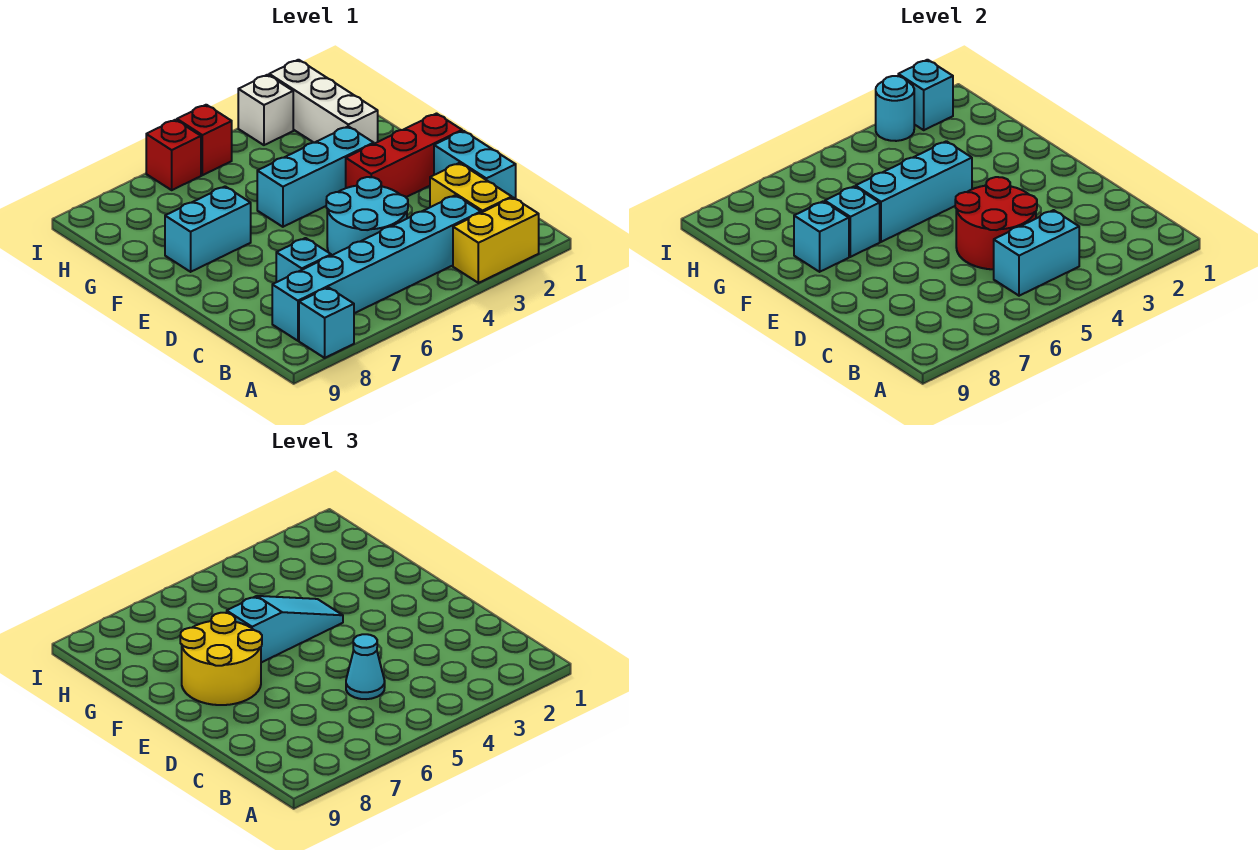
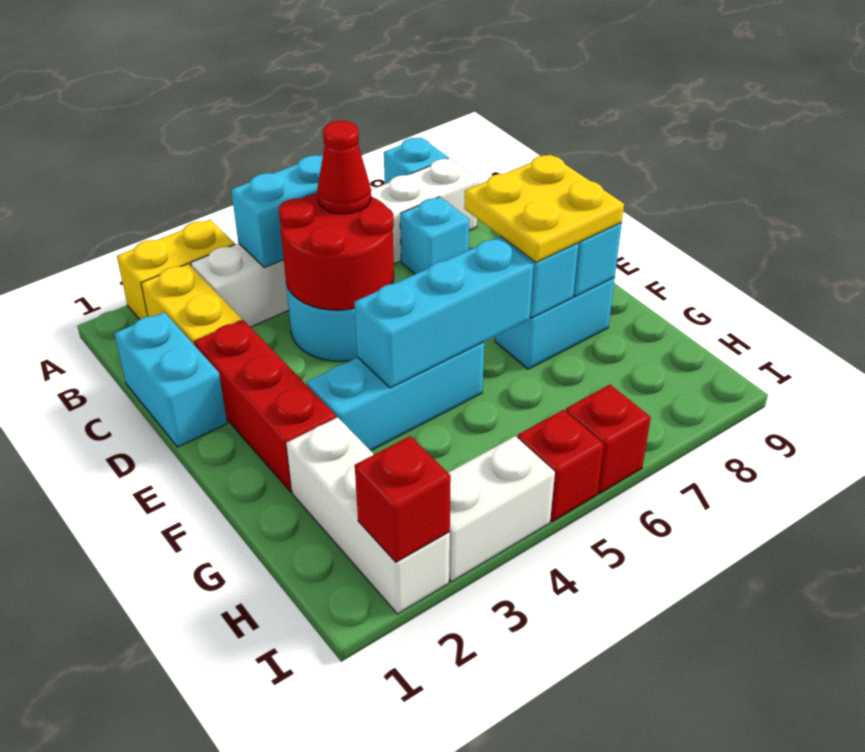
cyan 1x6 brick [272,195,481,341] -> white 1x6 brick [191,158,478,327]
cyan 1x1 cone [346,634,385,699] -> red 1x1 cone [317,121,371,214]
red 1x3 brick [346,114,462,197] -> red 1x3 brick turned to [194,320,336,492]
yellow 2x2 round brick [180,613,262,705] -> yellow 2x2 plate [464,155,624,262]
cyan 1x3 slope [227,596,343,662] -> none
cyan 1x1 brick [898,60,953,130] -> red 1x1 brick [355,436,451,562]
white 1x1 brick [238,75,293,145] -> white 1x2 brick [448,436,555,582]
cyan 1x1 round brick [876,76,914,141] -> none

